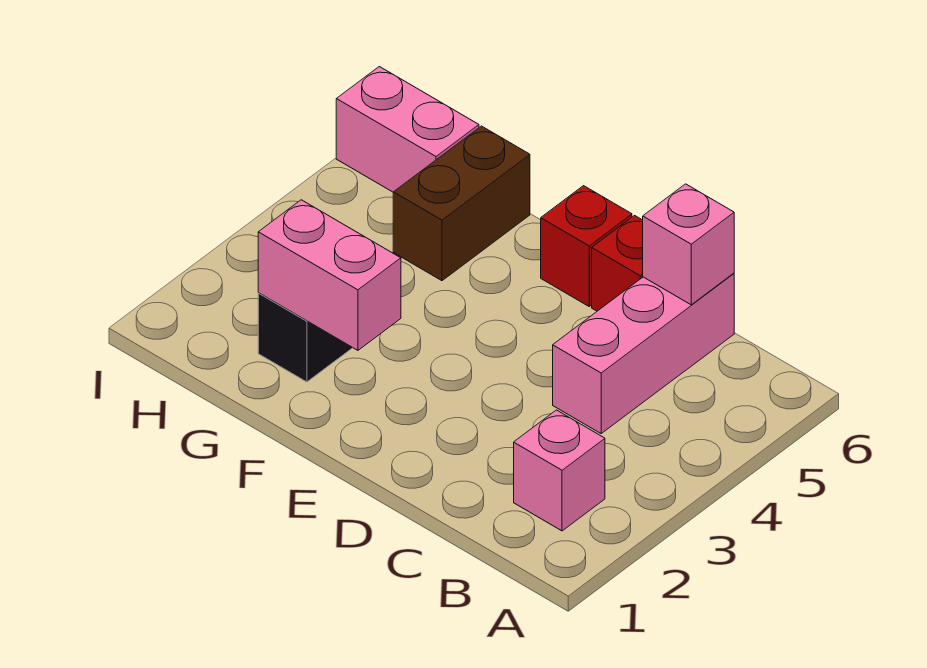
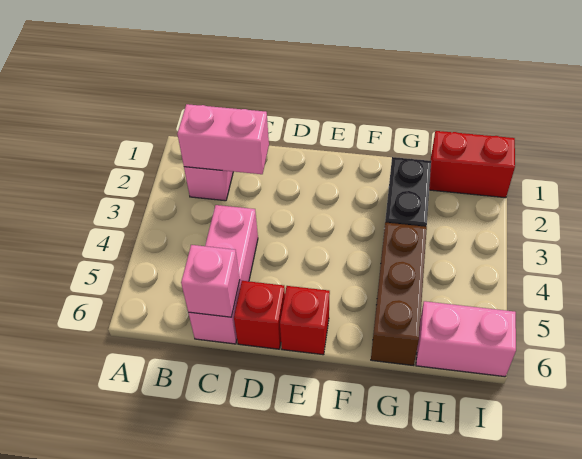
pink 1x2 brick [258,200,401,350] -> pink 1x2 brick moved to [177,104,269,174]
brown 1x2 brick [393,126,530,281] -> brown 1x3 brick [371,222,427,365]
none -> red 1x2 brick [429,131,515,198]

